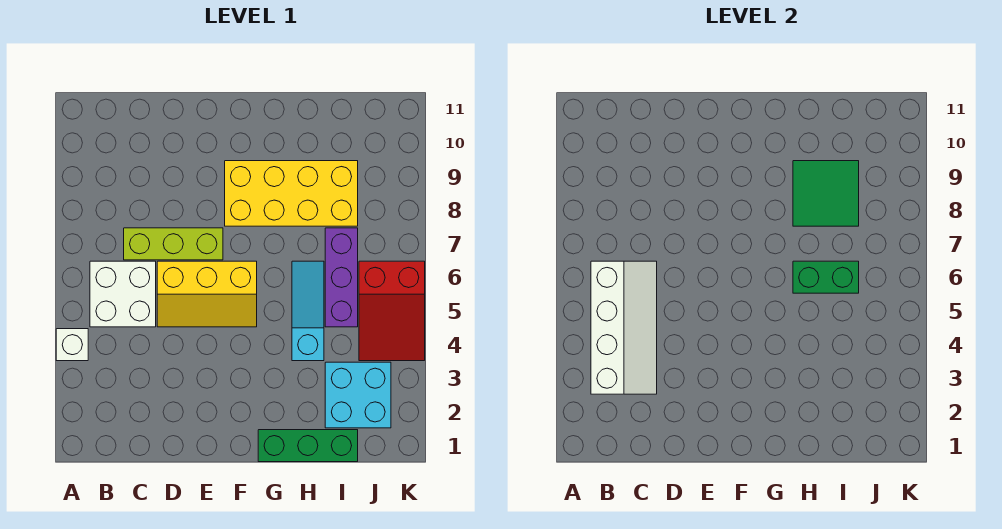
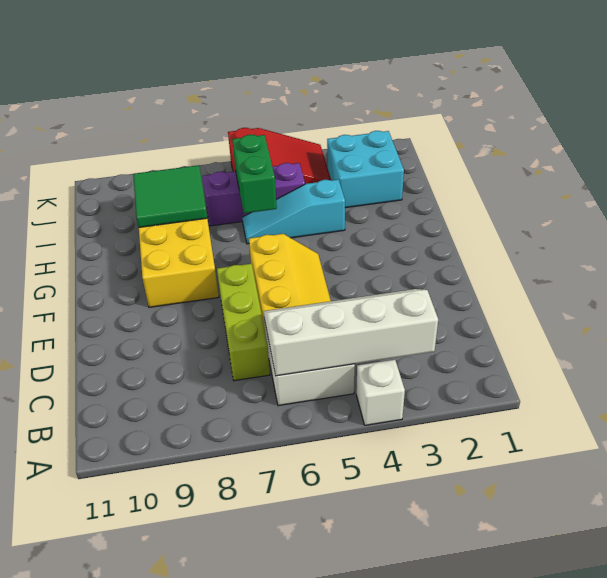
green 1x3 brick [258,430,358,462] -> none

